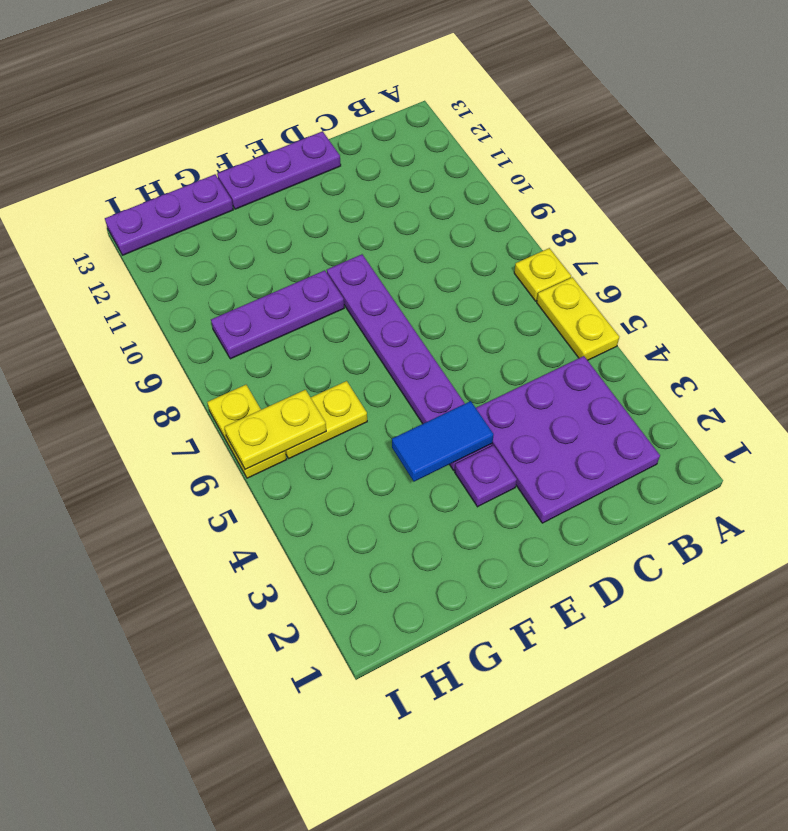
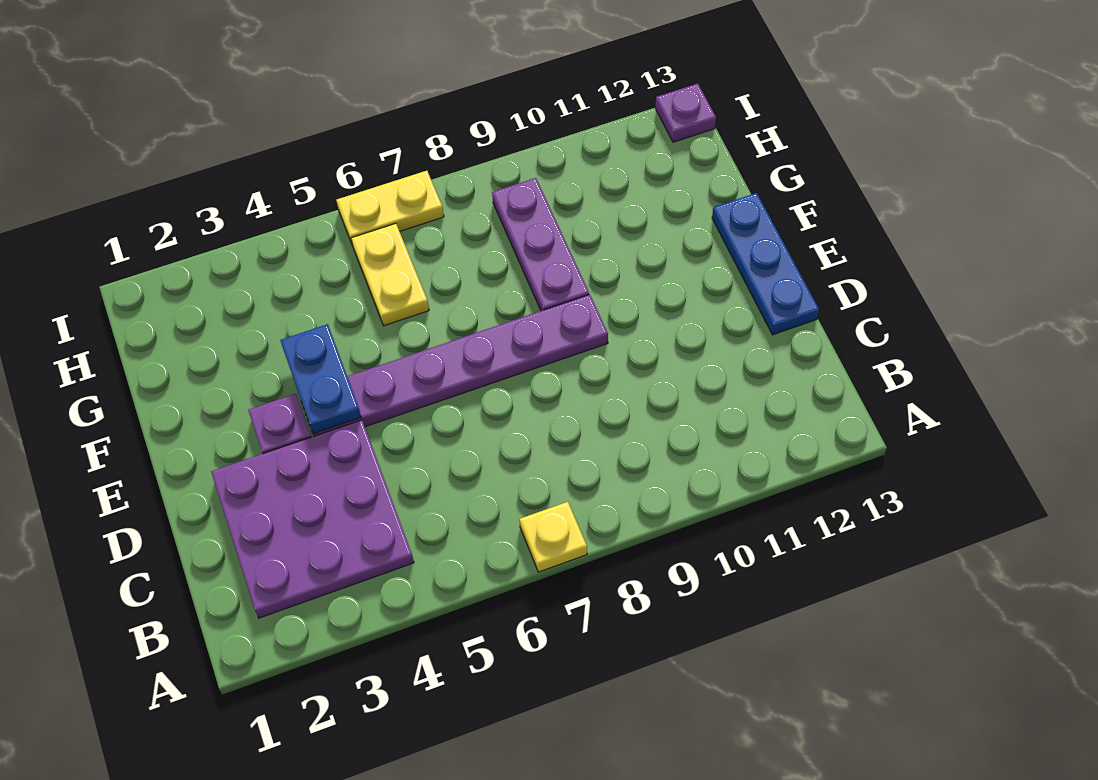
yellow 1x2 plate [537,277,619,360] -> none
purple 1x3 plate [217,131,341,209] -> blue 1x3 plate [712,193,819,335]
blue 1x2 tile [392,401,494,481] -> blue 1x2 plate [280,324,361,434]
purple 1x3 plate [105,174,233,255] -> purple 1x1 plate [655,84,716,142]
yellow 1x2 plate [224,390,326,470] -> none

